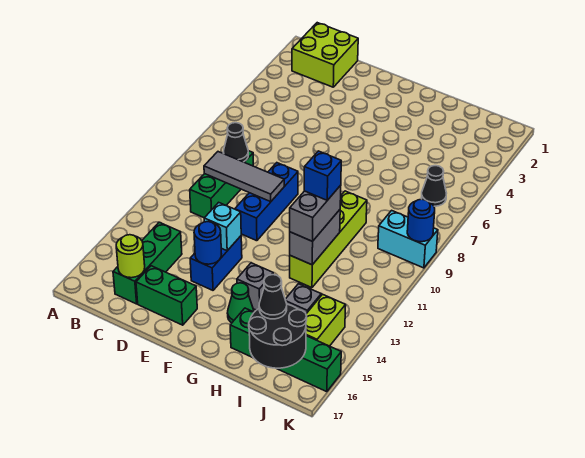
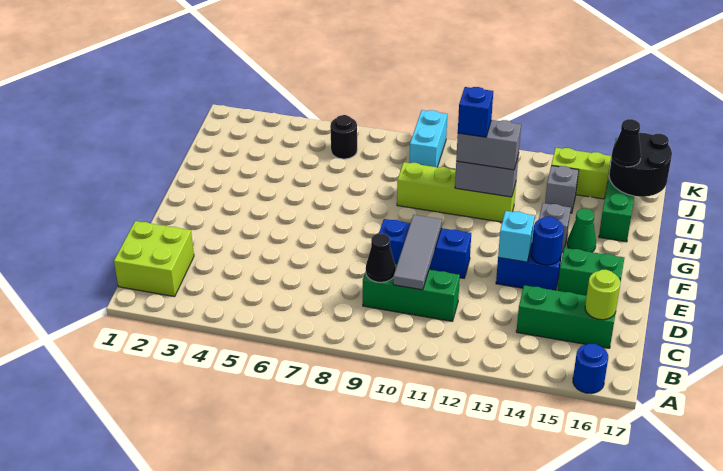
green 1x2 brick [136,266,197,325] -> green 1x2 brick turned to [557,248,624,296]
black 1x1 cone [421,166,447,206] -> black 1x1 round brick [330,115,357,159]
blue 1x1 round brick [407,199,435,242] -> blue 1x1 round brick moved to [573,344,608,394]

